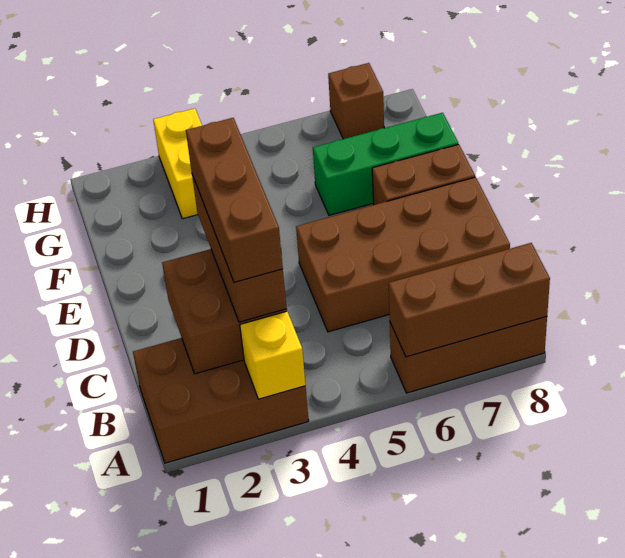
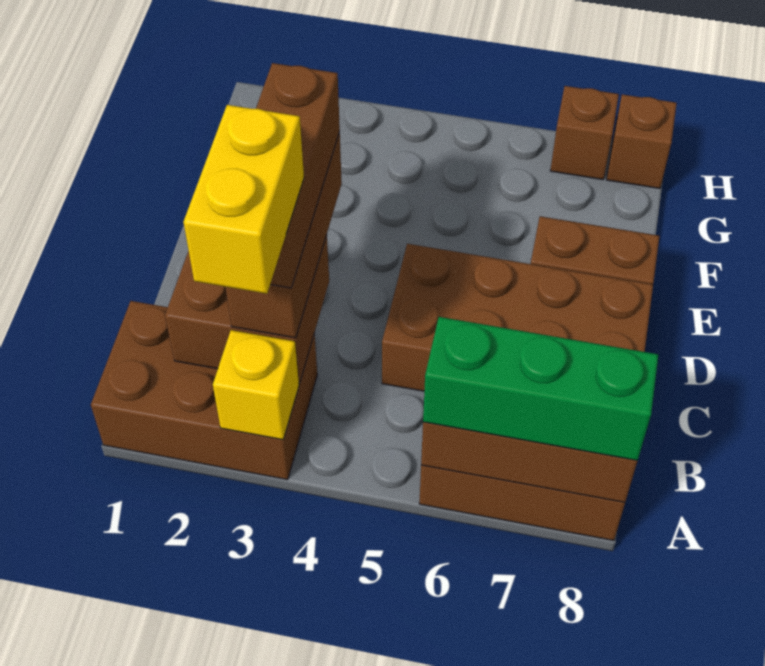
green 1x3 brick [313,113,458,215] -> green 1x3 brick moved to [423,317,658,461]
yellow 1x2 brick [153,108,202,219] -> yellow 1x2 brick moved to [183,105,304,294]
none -> brown 1x1 brick [607,94,677,188]

